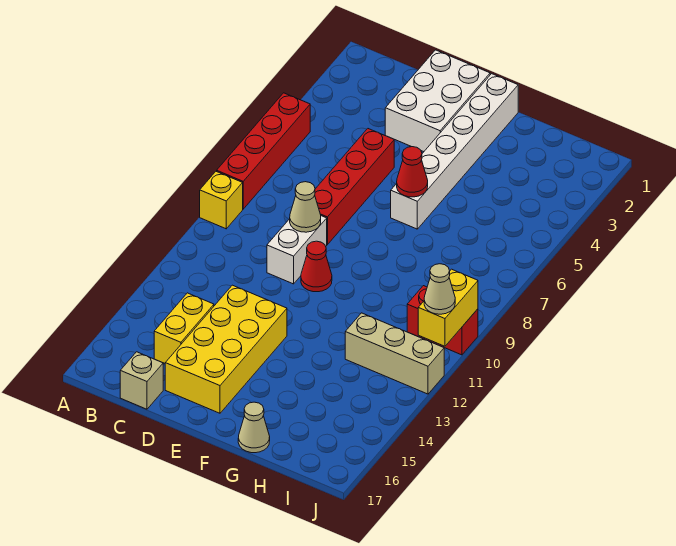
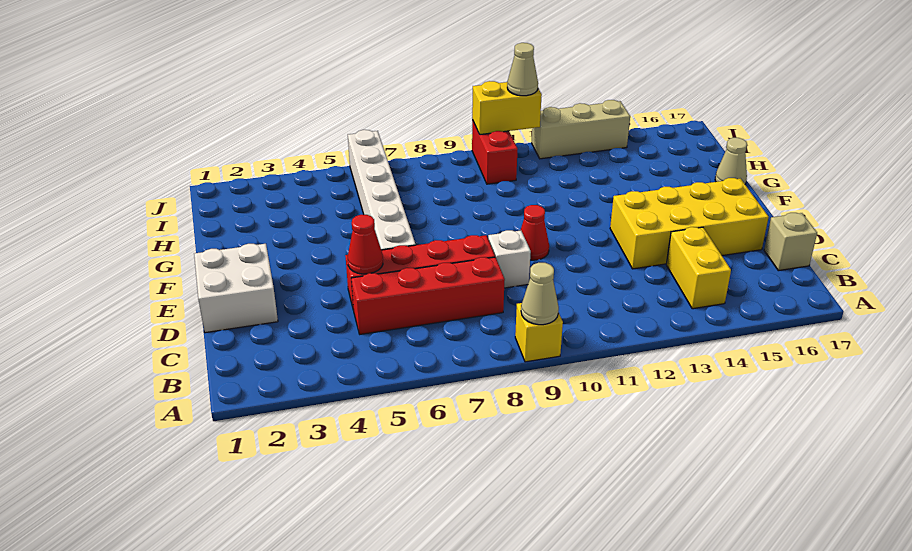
red 1x4 brick [217,93,310,209] -> red 1x4 brick moved to [351,257,505,334]
yellow 1x2 brick [154,293,214,363] -> yellow 1x2 brick turned to [666,227,731,309]
white 2x3 brick [385,50,490,152] -> white 2x2 brick [194,244,278,333]
white 1x2 brick [267,216,327,284] -> white 1x1 brick [488,230,531,288]
tan 1x1 cone [290,182,321,232] -> tan 1x1 cone moved to [521,263,559,325]
white 1x6 brick [391,74,518,229] -> white 1x6 brick turned to [348,130,416,250]
red 1x1 cone [397,147,428,197] -> red 1x1 cone moved to [348,215,383,274]
tan 1x3 brick [345,313,444,394] -> tan 1x3 brick turned to [532,100,630,159]

